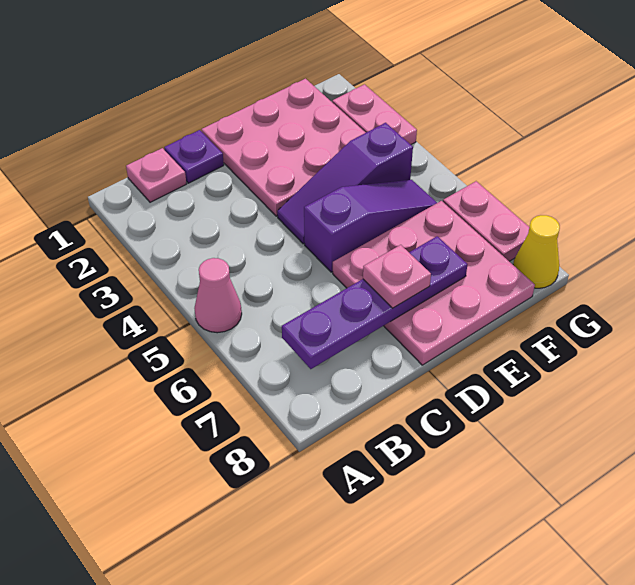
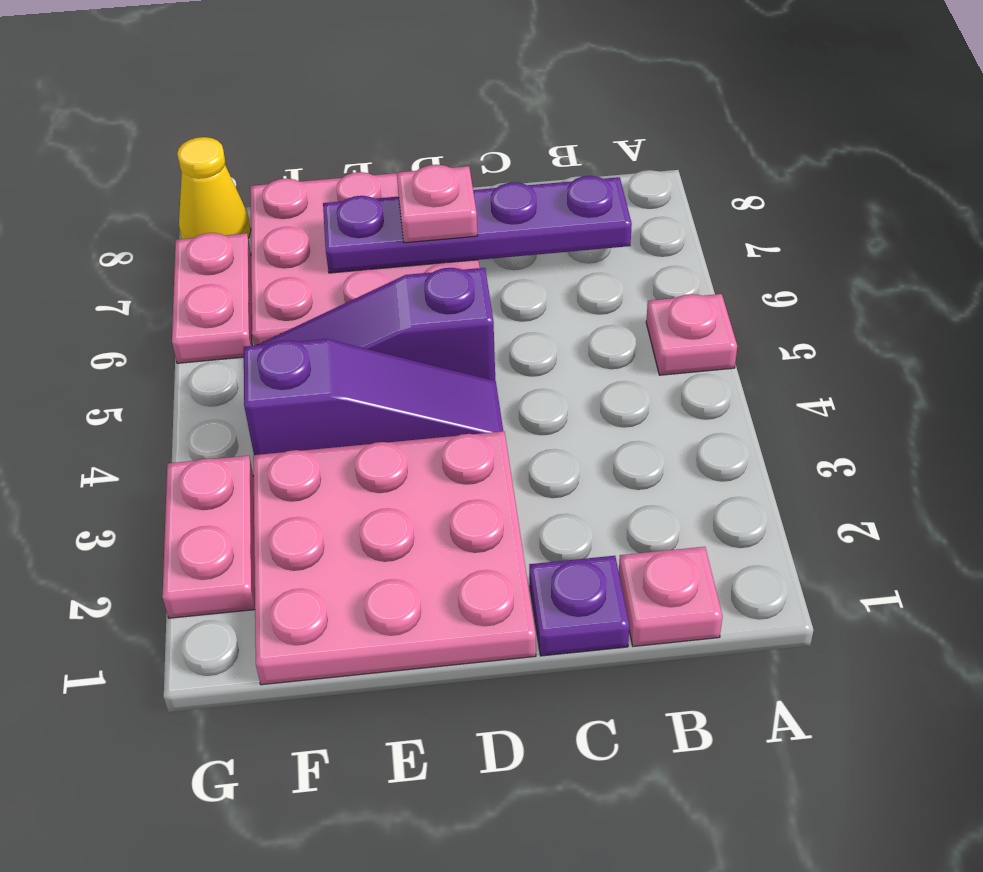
pink 1x1 cone [194,258,242,333] -> pink 1x1 plate [646,294,737,375]

